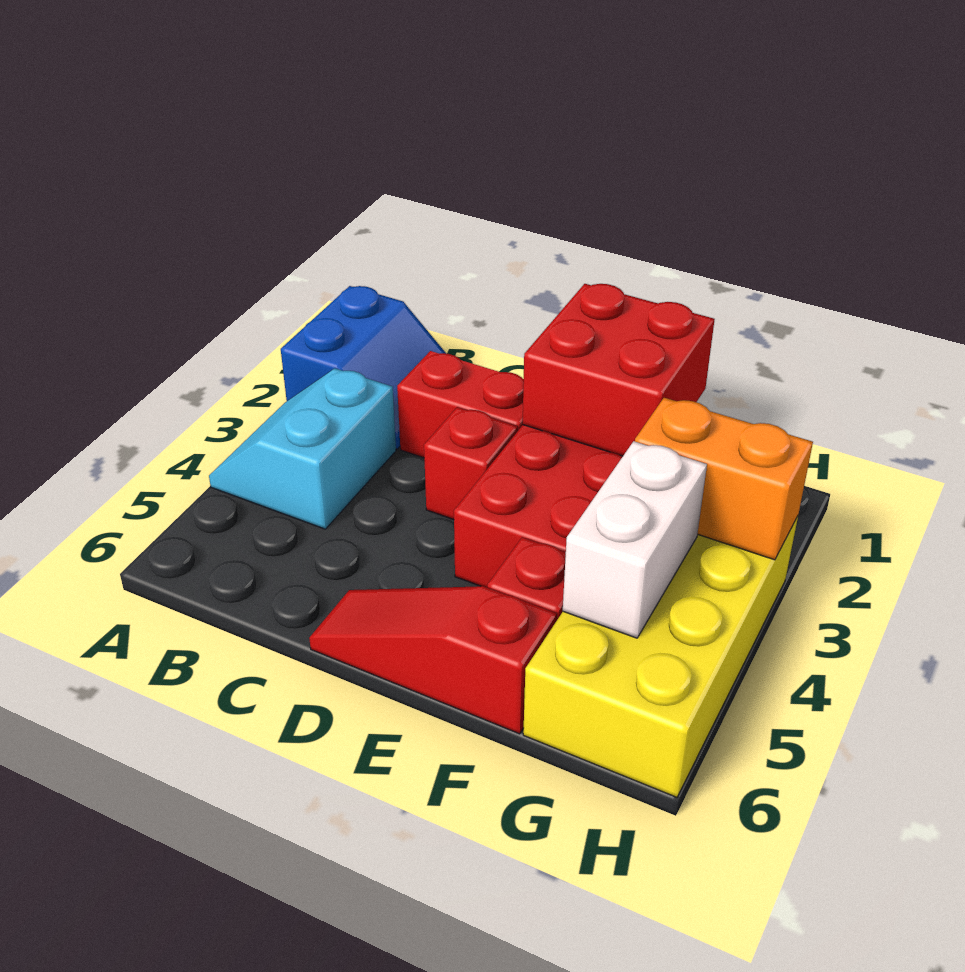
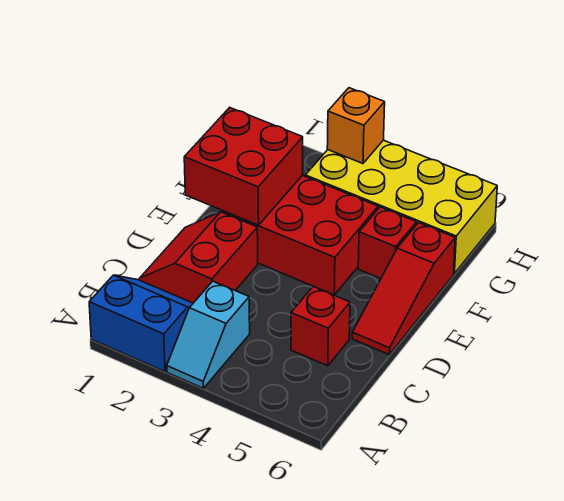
cyan 2x2 slope [209,368,396,529] -> cyan 1x2 slope [167,281,250,388]
red 1x1 brick [424,407,518,520] -> red 1x1 brick moved to [291,287,350,366]
orange 1x2 brick [635,398,813,560] -> orange 1x1 brick [327,88,385,164]
white 1x2 brick [563,441,707,638] -> none

